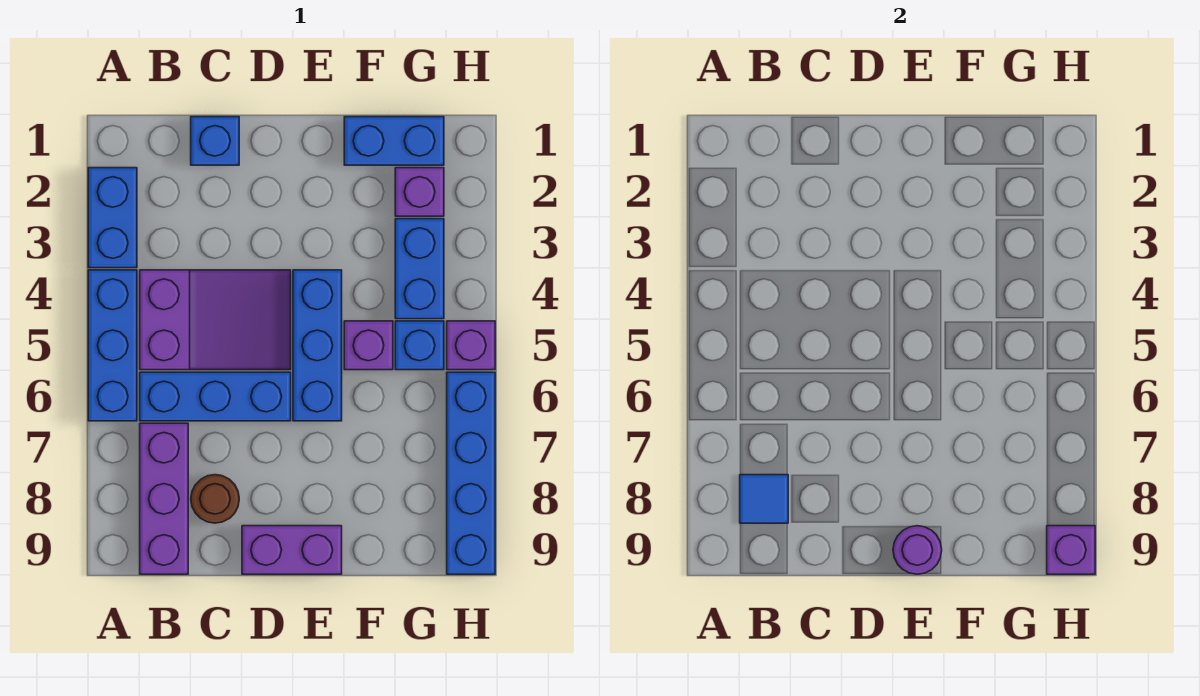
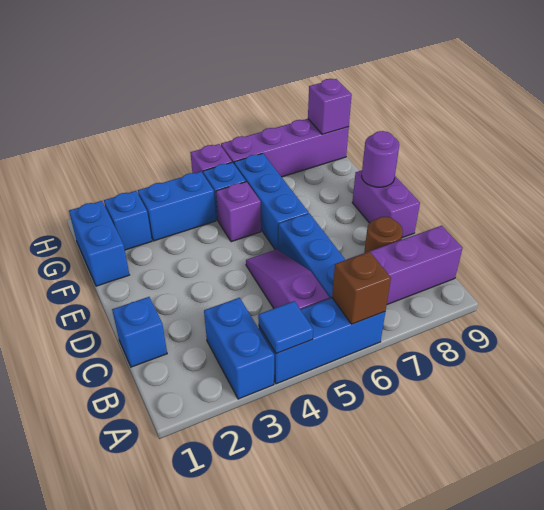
blue 1x2 brick [88,168,137,268] -> blue 1x2 brick turned to [204,298,274,399]
none -> brown 1x1 brick [332,252,391,324]
purple 2x3 slope [140,270,291,370] -> purple 1x3 slope [246,249,329,310]
blue 1x1 tile [740,475,788,523] -> blue 1x1 tile moved to [258,301,313,354]
blue 1x3 brick [293,270,342,421] -> blue 1x3 brick turned to [234,153,309,250]
purple 1x1 brick [395,168,444,216] -> blue 1x1 brick [104,191,152,250]
blue 1x4 brick [447,372,495,574] -> purple 1x4 brick [221,119,349,177]

